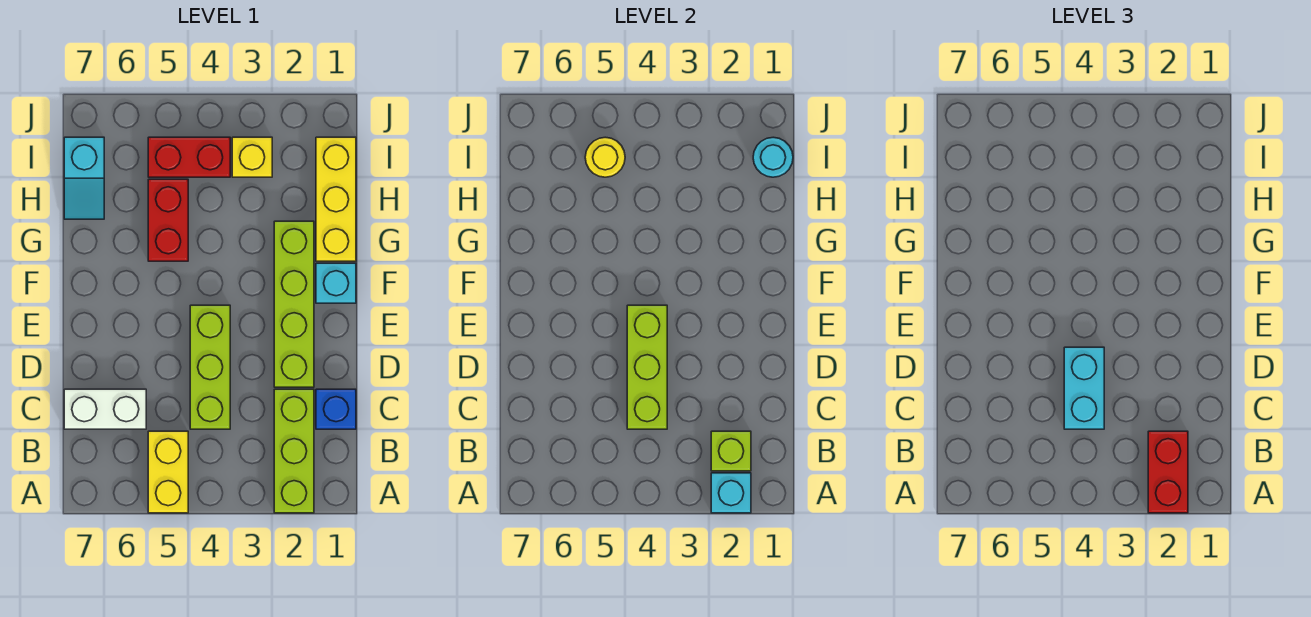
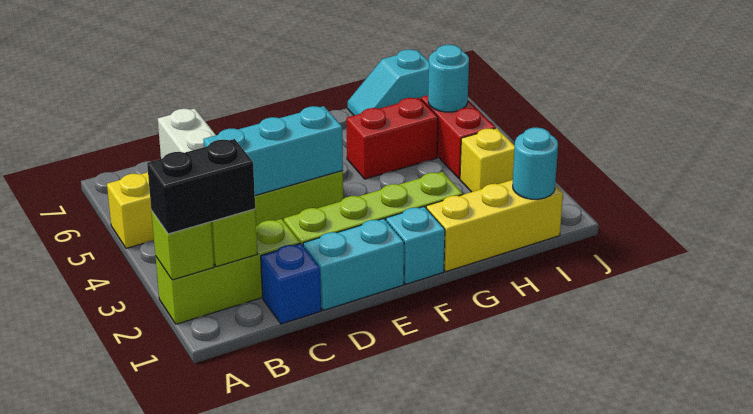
cyan 1x1 brick [711,473,751,513] -> lime 1x1 brick [151,211,214,280]
red 1x2 brick [1148,431,1188,513] -> black 1x2 brick [147,139,255,234]
lime 1x3 brick [627,305,667,429] -> cyan 1x3 brick [203,106,343,196]
cyan 1x2 brick [1064,347,1104,429] -> cyan 1x2 brick moved to [303,219,404,310]
yellow 1x1 round brick [585,137,625,177] -> cyan 1x1 round brick [428,45,469,112]

